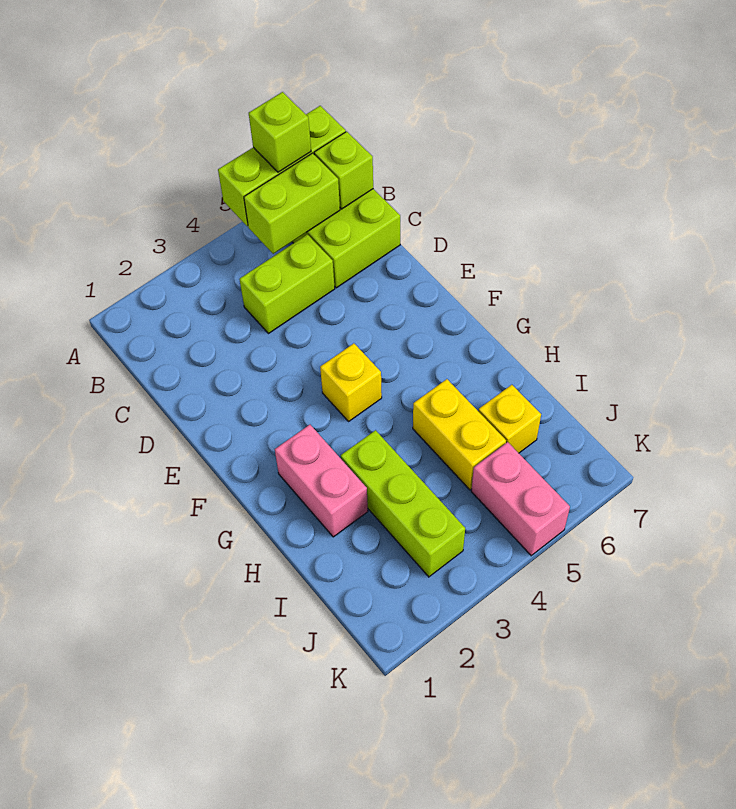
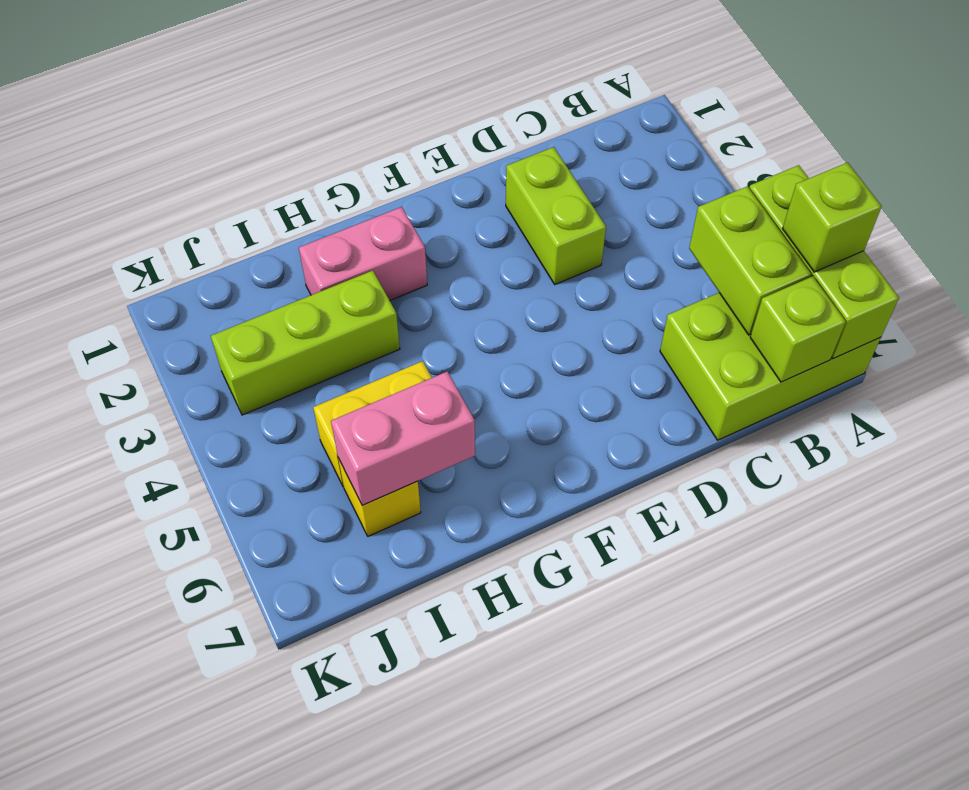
lime 1x2 brick [239,234,335,334] -> lime 1x2 brick moved to [506,147,606,284]
yellow 1x1 brick [320,343,382,421] -> none
pink 1x2 brick [471,442,570,556] -> pink 1x2 brick moved to [331,372,475,505]

